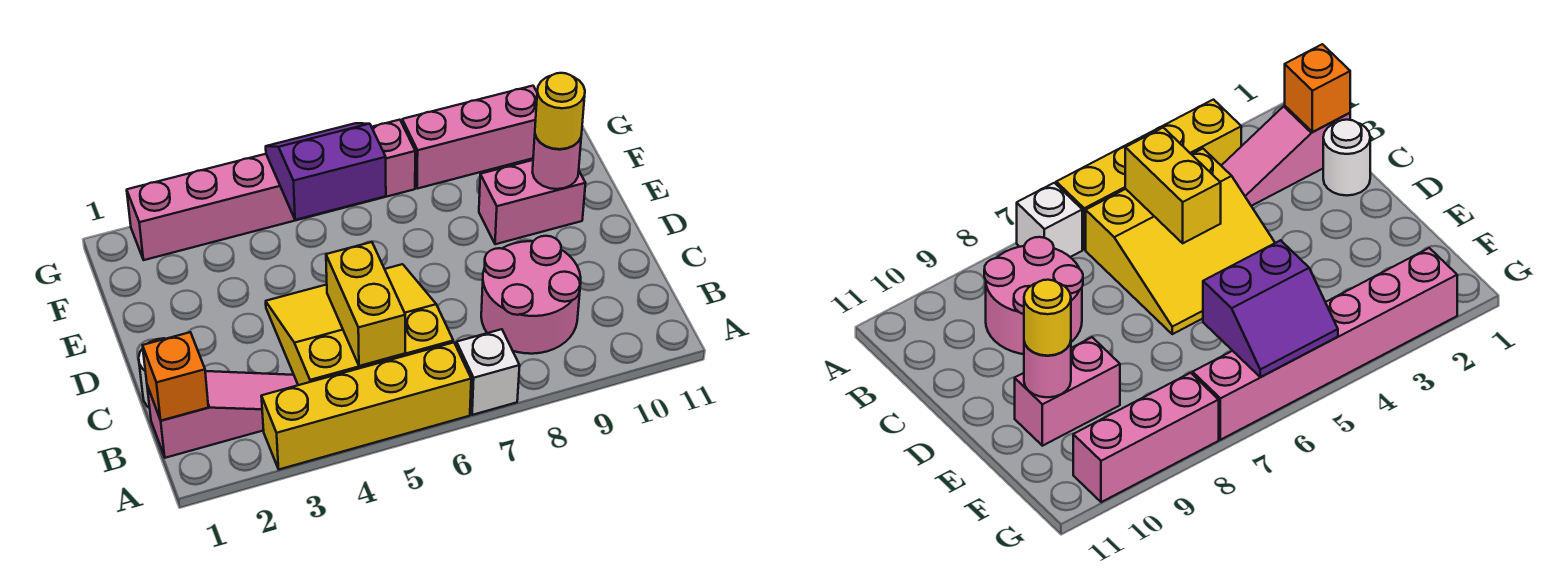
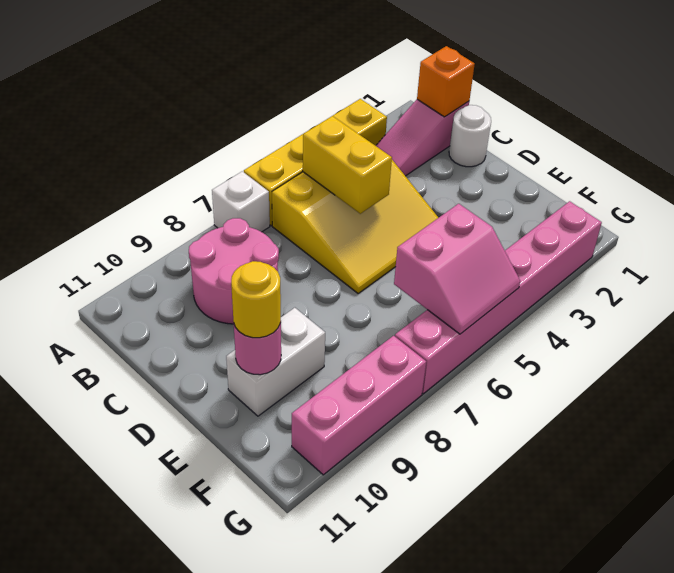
pink 1x2 brick [479,160,586,244] -> white 1x2 brick [226,308,325,416]
purple 2x2 slope [266,123,386,220] -> pink 2x2 slope [394,204,520,334]

